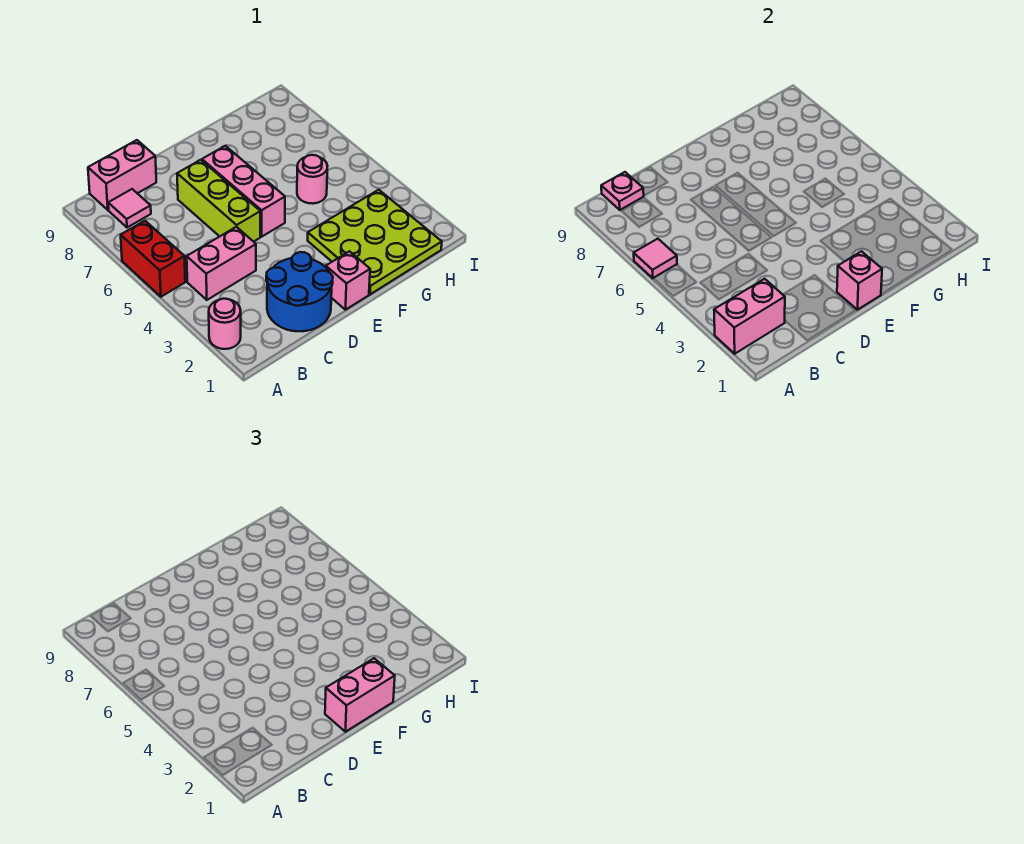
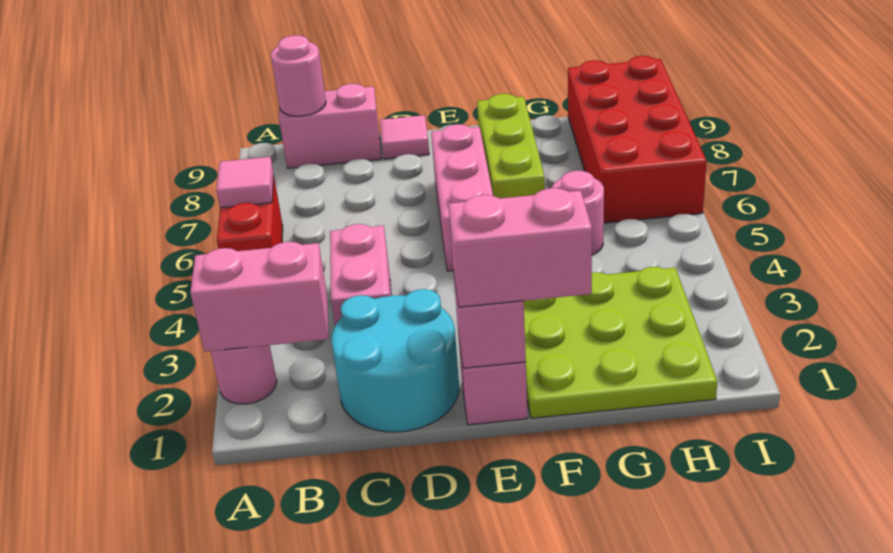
pink 1x2 brick [187,227,256,300] -> pink 1x2 brick turned to [330,224,391,326]
pink 1x1 tile [108,189,151,228] -> pink 1x1 tile moved to [380,115,429,159]
pink 1x1 plate [601,172,644,210] -> pink 1x1 round brick [271,35,326,116]
blue 2x2 round brick [266,252,333,331] -> cyan 2x2 round brick [331,289,459,432]
lime 1x3 brick [177,160,260,242] -> lime 1x3 brick moved to [477,94,545,199]
none -> red 2x4 brick [568,56,707,223]

